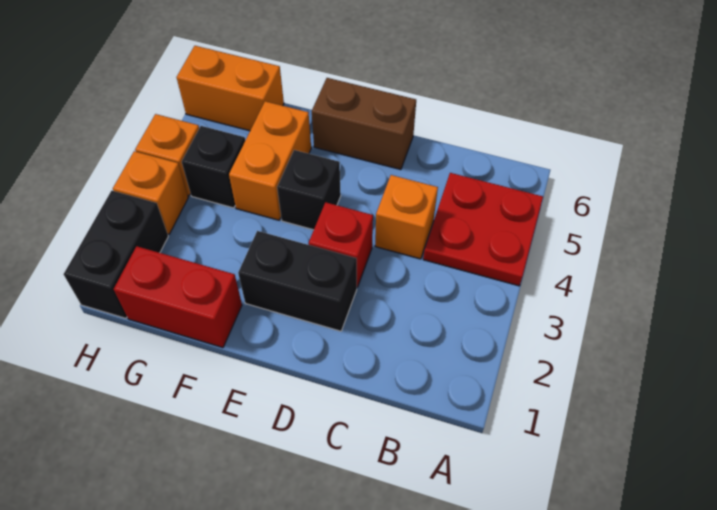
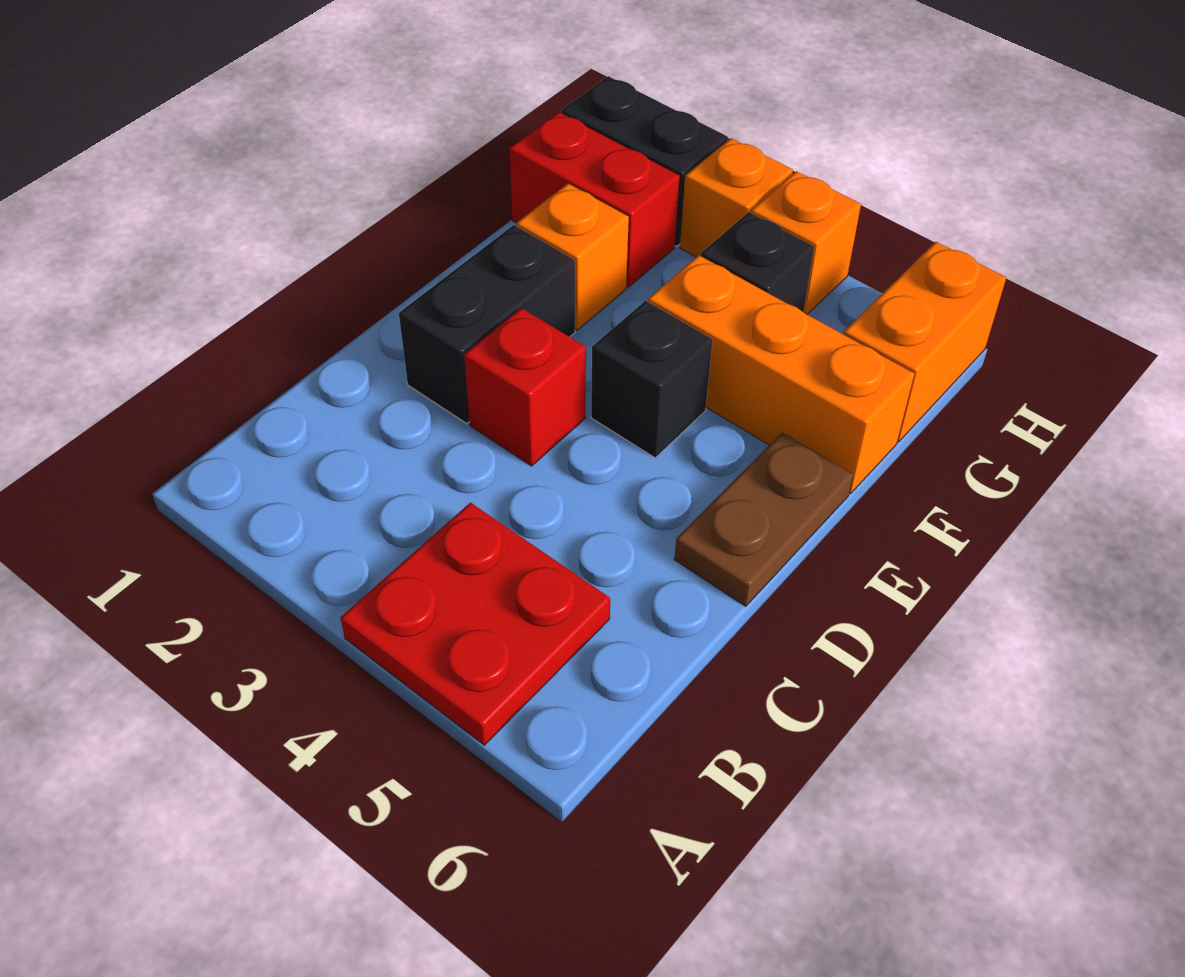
orange 1x1 brick [375,175,438,259] -> orange 1x1 brick moved to [516,184,629,330]
brown 1x2 brick [312,78,416,170] -> brown 1x2 plate [674,432,853,606]
red 1x2 brick [114,246,242,348] -> red 1x2 brick turned to [509,112,680,287]
orange 1x2 brick [229,101,311,220] -> orange 1x3 brick [648,255,914,494]

